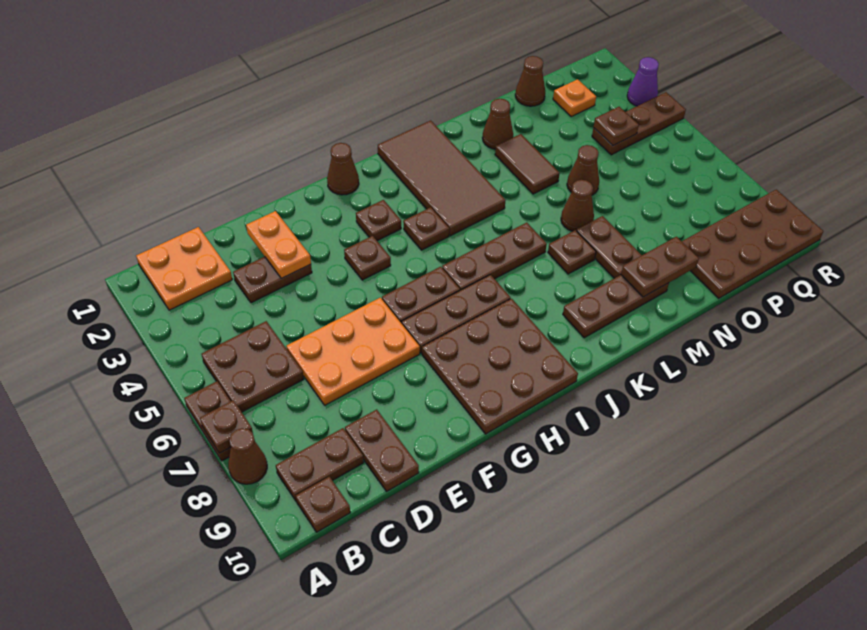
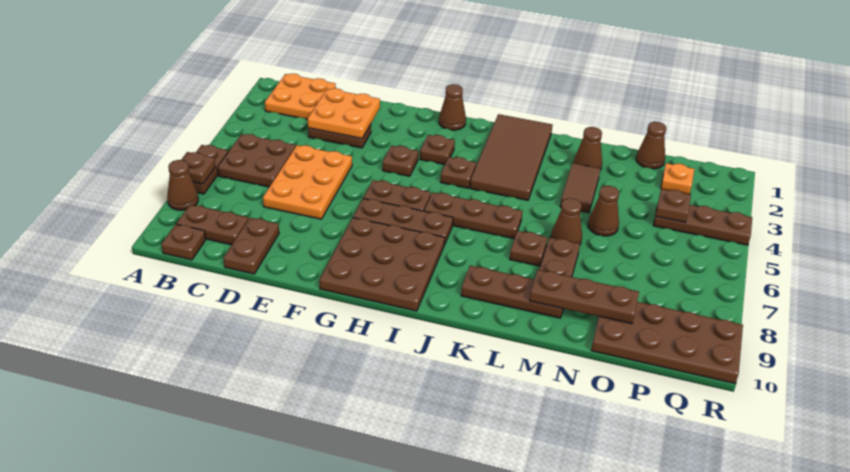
orange 2x3 plate [286,298,420,405] -> orange 2x3 plate turned to [263,145,352,219]
orange 1x2 plate [246,211,311,278] -> orange 2x2 plate [307,88,380,138]
brown 1x2 plate [621,237,699,297] -> brown 1x3 plate [530,270,639,324]
purple 1x1 cone [627,57,659,106] -> none

